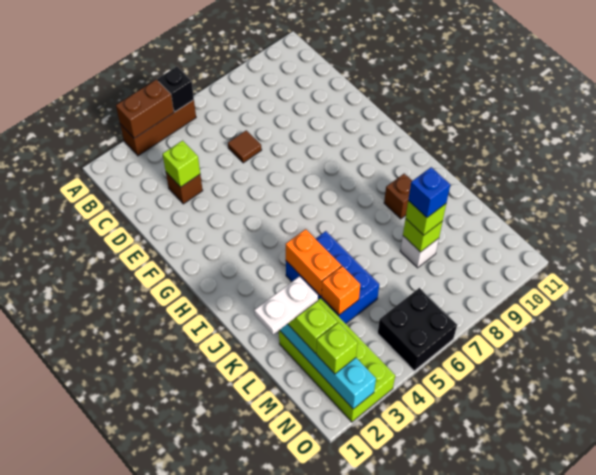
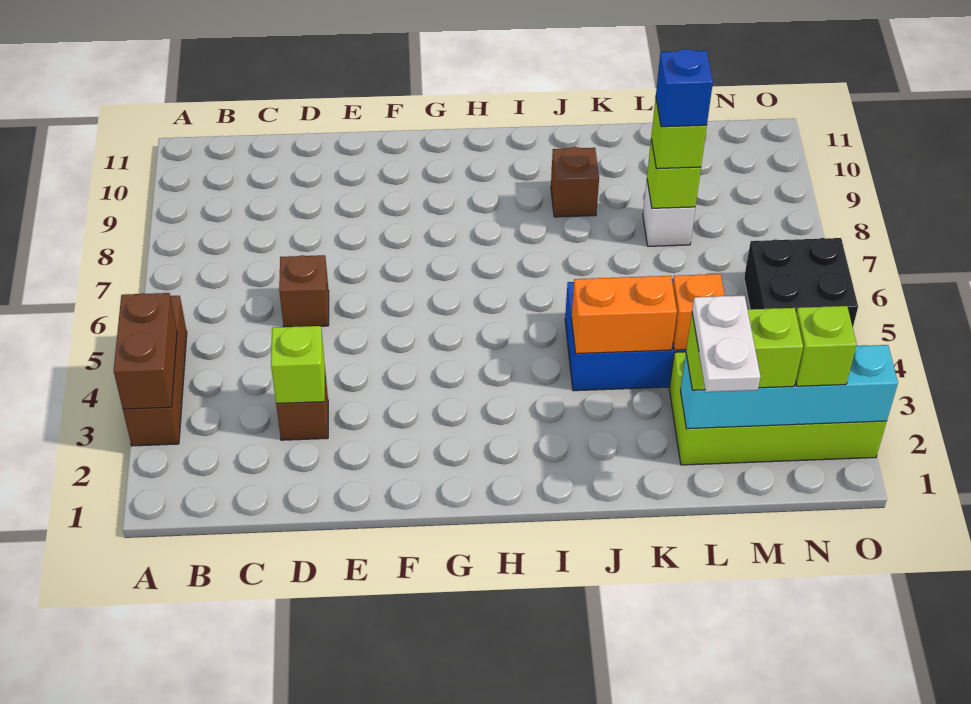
black 1x1 brick [158,67,194,112] -> none
brown 1x1 tile [228,130,262,163] -> brown 1x1 brick [279,255,329,327]

